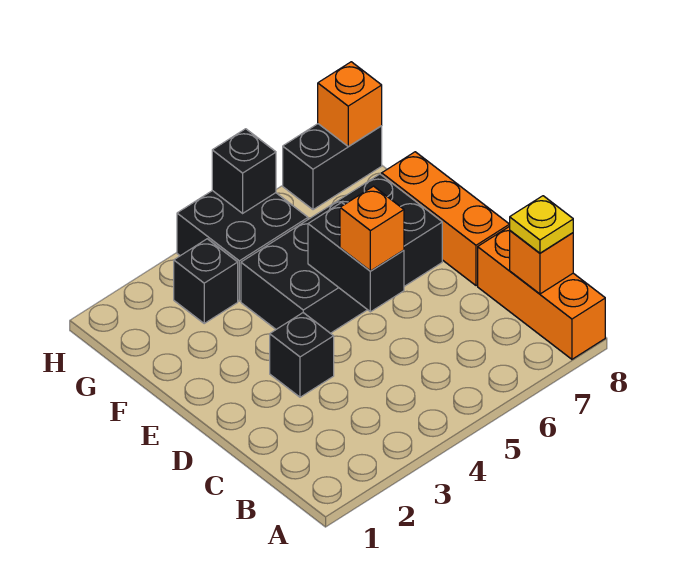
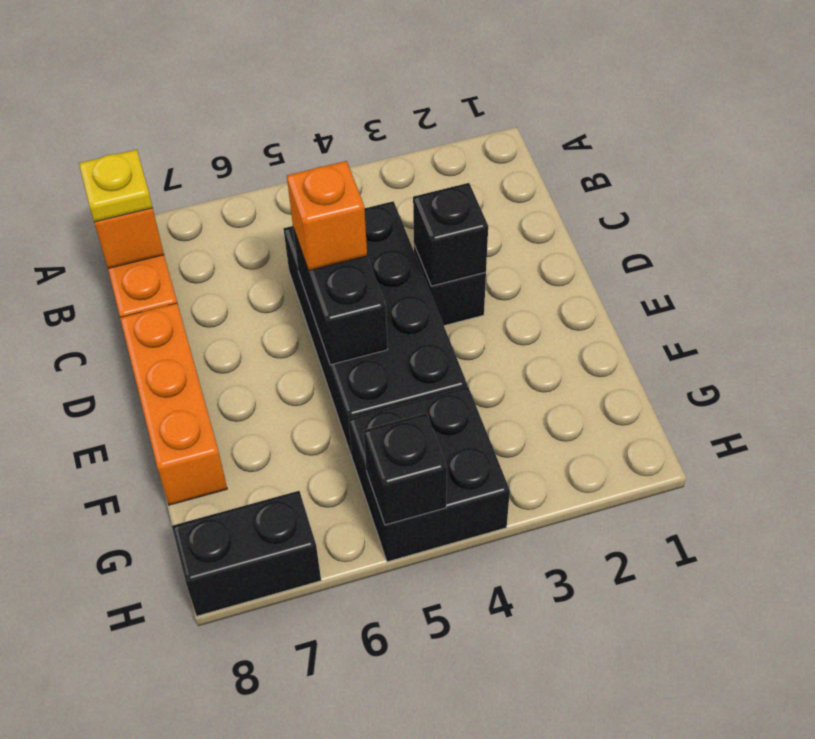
black 2x4 brick [241,174,442,333] -> black 2x4 brick turned to [283,201,467,455]
black 1x1 brick [174,239,238,323] -> black 1x1 brick moved to [413,183,488,286]
orange 1x1 brick [318,62,382,147] -> none

